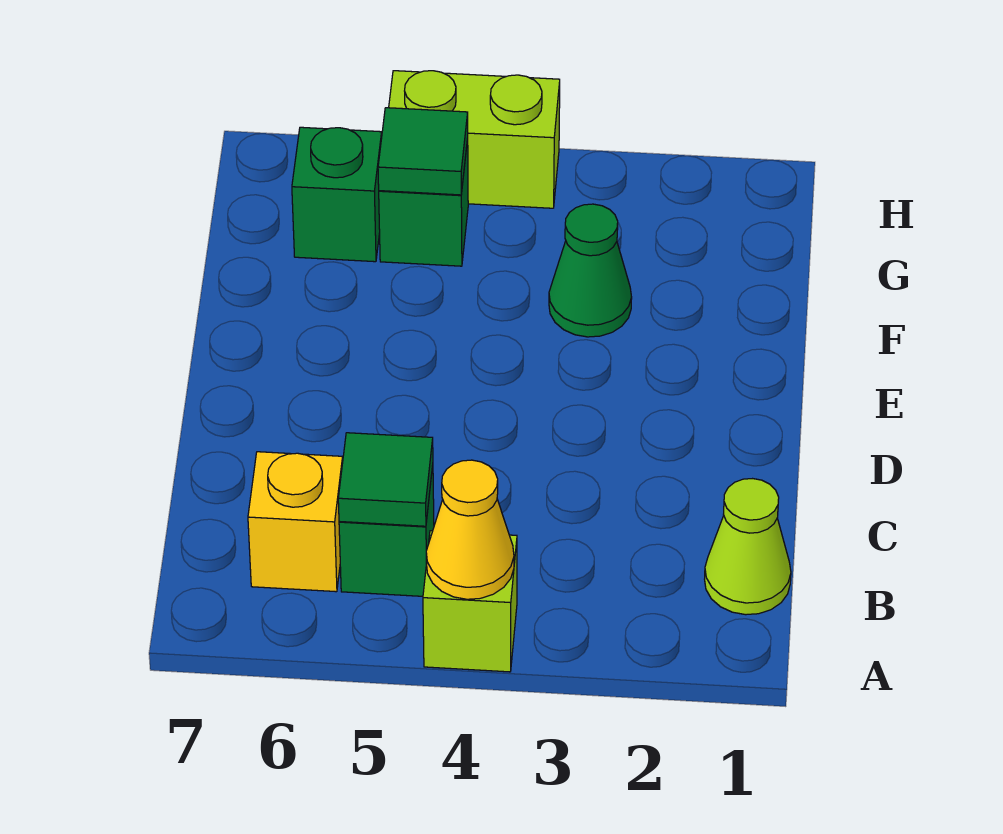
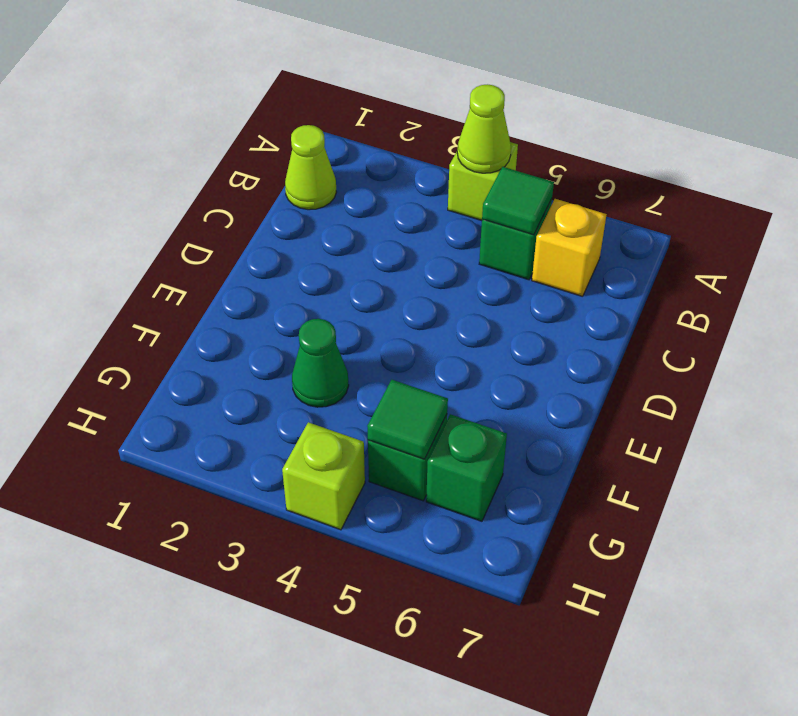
yellow 1x1 cone [426,460,514,599] -> lime 1x1 cone [457,84,511,173]
lime 1x2 brick [389,71,560,208] -> lime 1x1 brick [282,422,365,530]

